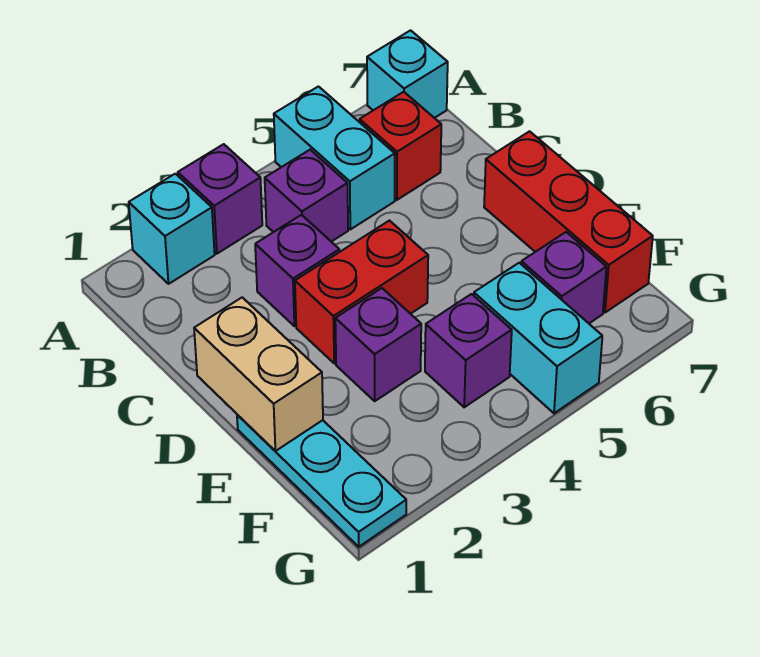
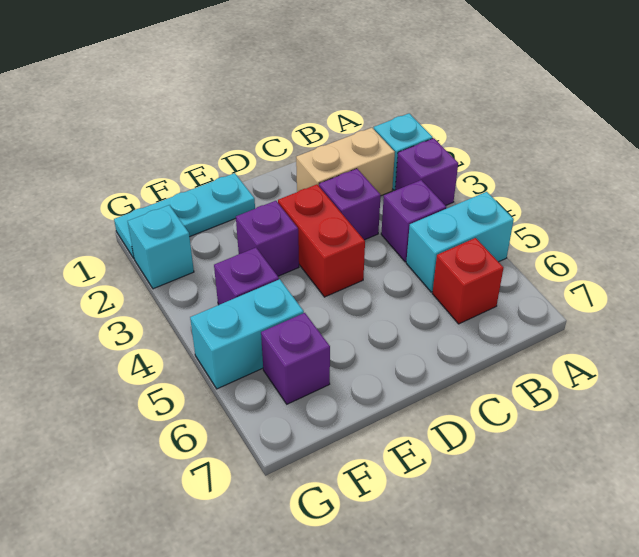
cyan 1x1 brick [367,30,448,118] -> cyan 1x1 brick moved to [128,205,194,289]
tan 1x2 brick [194,297,323,451] -> tan 1x2 brick moved to [296,128,395,196]
red 1x3 brick [484,131,653,313] -> none

